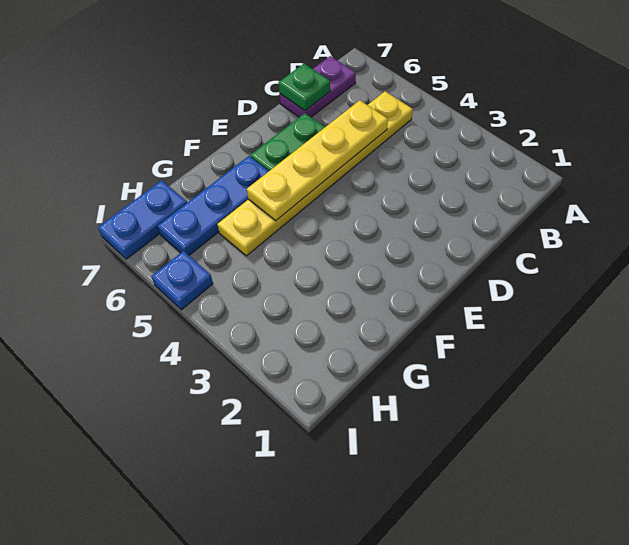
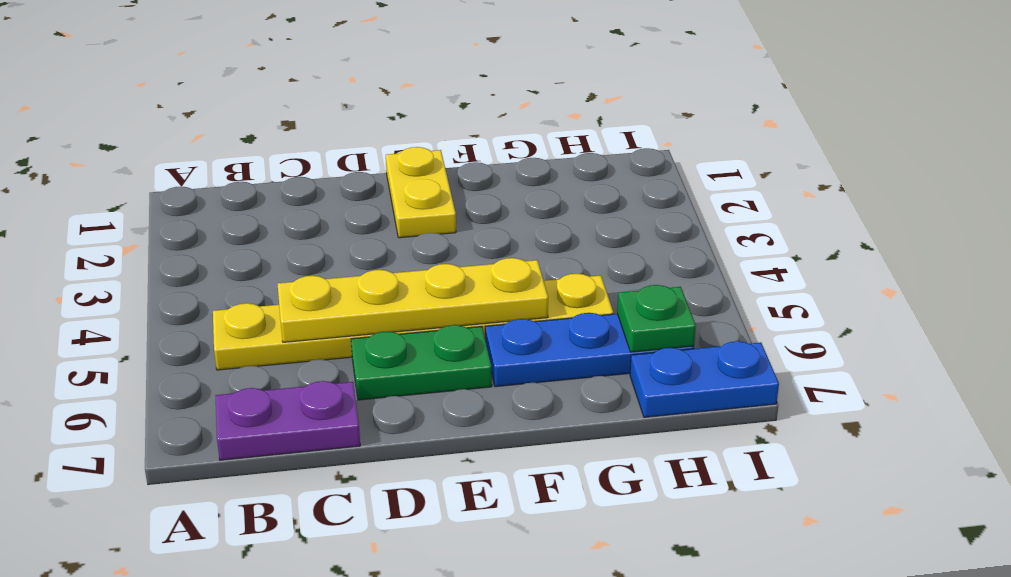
green 1x1 plate [278,64,330,111] -> green 1x1 plate moved to [617,285,696,352]
none -> yellow 1x2 plate [386,147,456,238]
blue 1x1 plate [151,251,213,310] -> none

